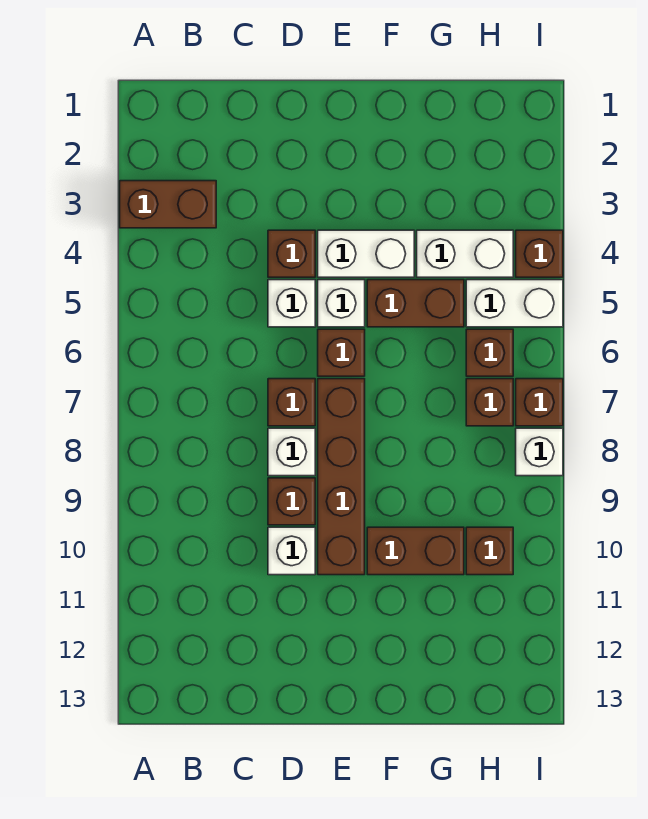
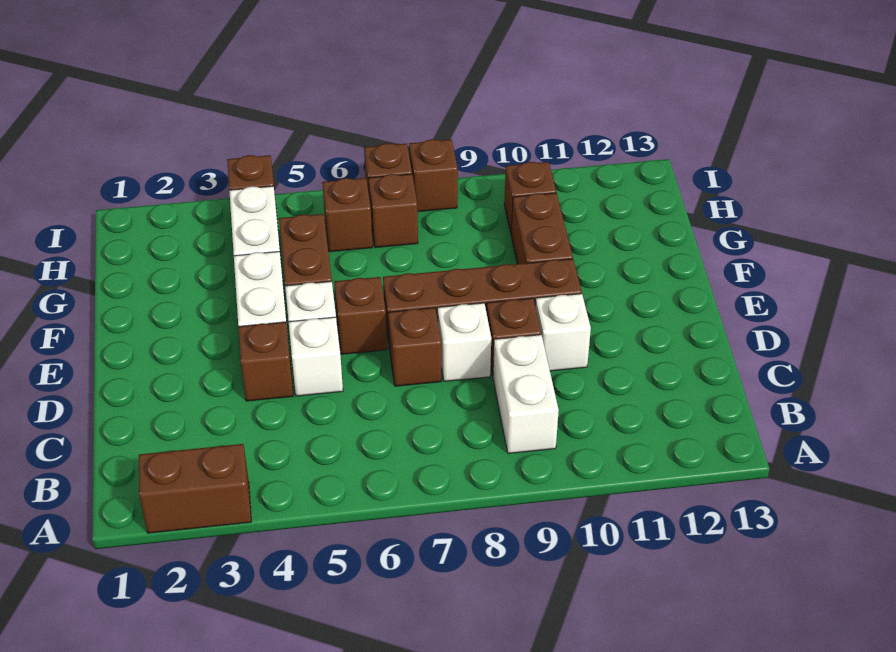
brown 1x2 brick [120,181,216,228] -> brown 1x2 brick turned to [139,444,251,533]
white 1x2 brick [466,280,563,327] -> white 1x2 brick moved to [493,335,559,454]
white 1x1 brick [516,428,563,476] -> brown 1x1 brick [409,139,458,212]

